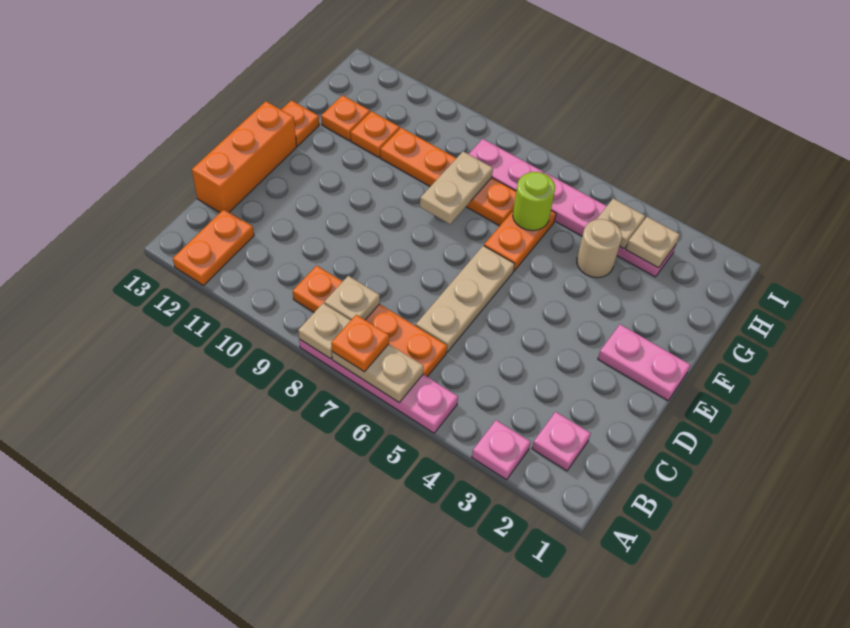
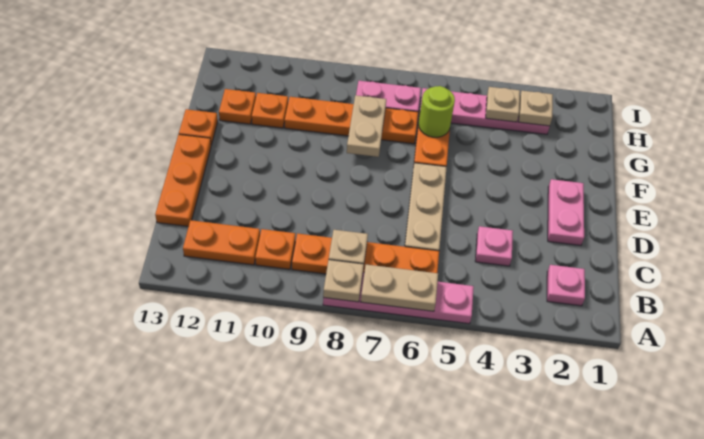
pink 1x1 plate [472,420,531,480] -> pink 1x1 plate moved to [475,226,513,266]
orange 1x1 plate [331,315,389,372] -> orange 1x1 plate moved to [255,229,295,269]
orange 1x2 plate [173,209,254,285] -> orange 1x2 plate turned to [183,220,260,265]
orange 1x3 brick [192,101,296,213] -> orange 1x3 plate [155,134,211,226]
pink 1x2 plate [598,324,690,400] -> pink 1x2 plate turned to [548,179,584,245]
tan 1x1 round brick [577,219,622,278] -> none

